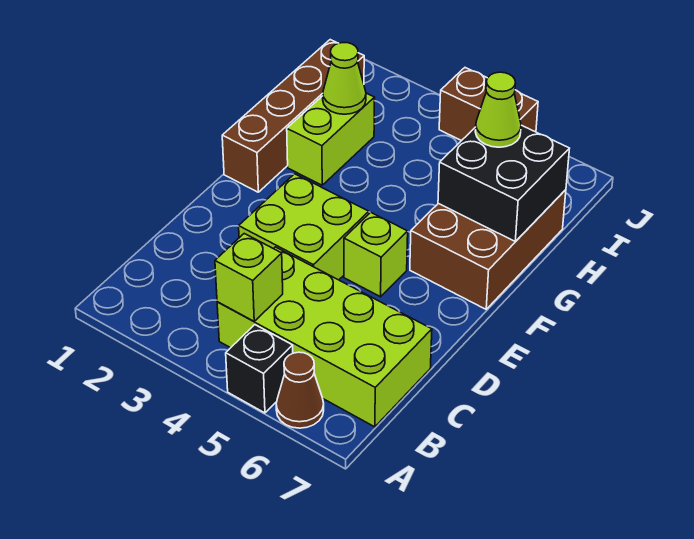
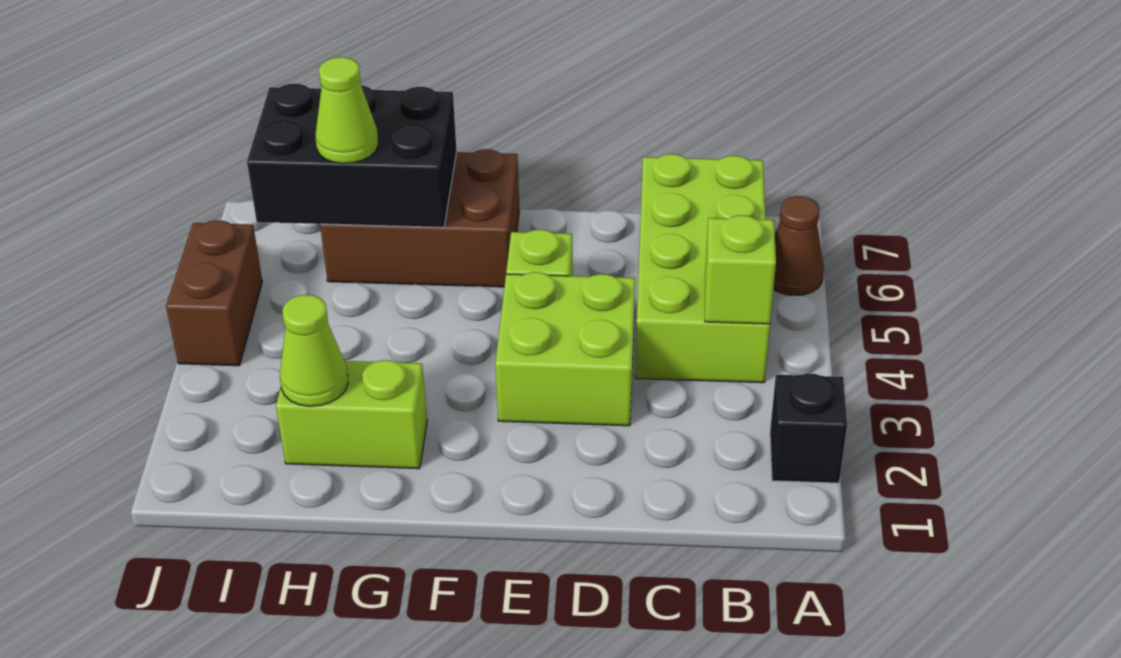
black 1x1 brick [226,325,293,413] -> black 1x1 brick moved to [770,374,847,483]
brown 1x4 brick [222,40,364,192] -> none
black 2x2 brick [438,125,569,242] -> black 2x3 brick [247,84,457,227]

